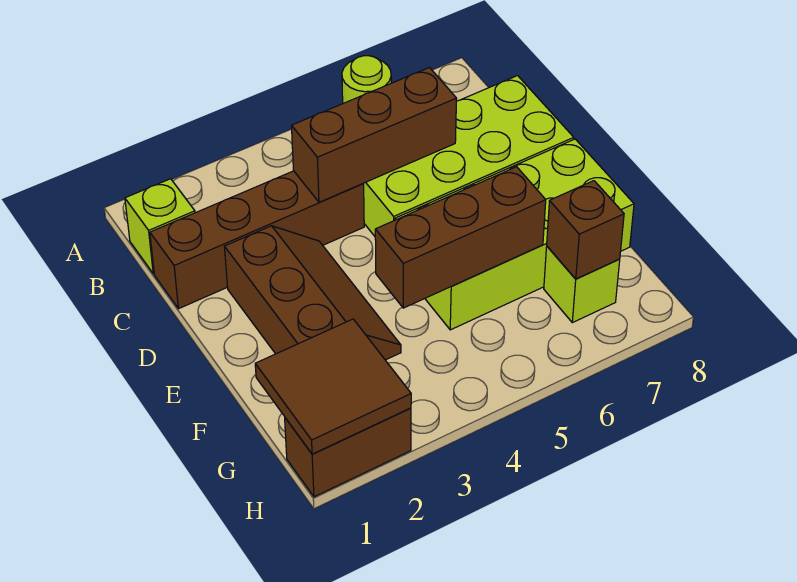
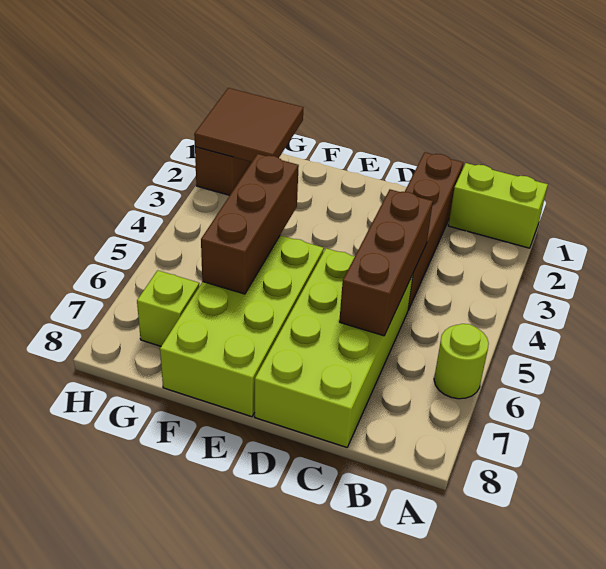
lime 1x1 brick [125,179,195,274] -> lime 1x2 brick [448,163,548,248]
brown 2x3 slope [224,226,401,360] -> none
brown 1x1 brick [547,181,624,279] -> none

